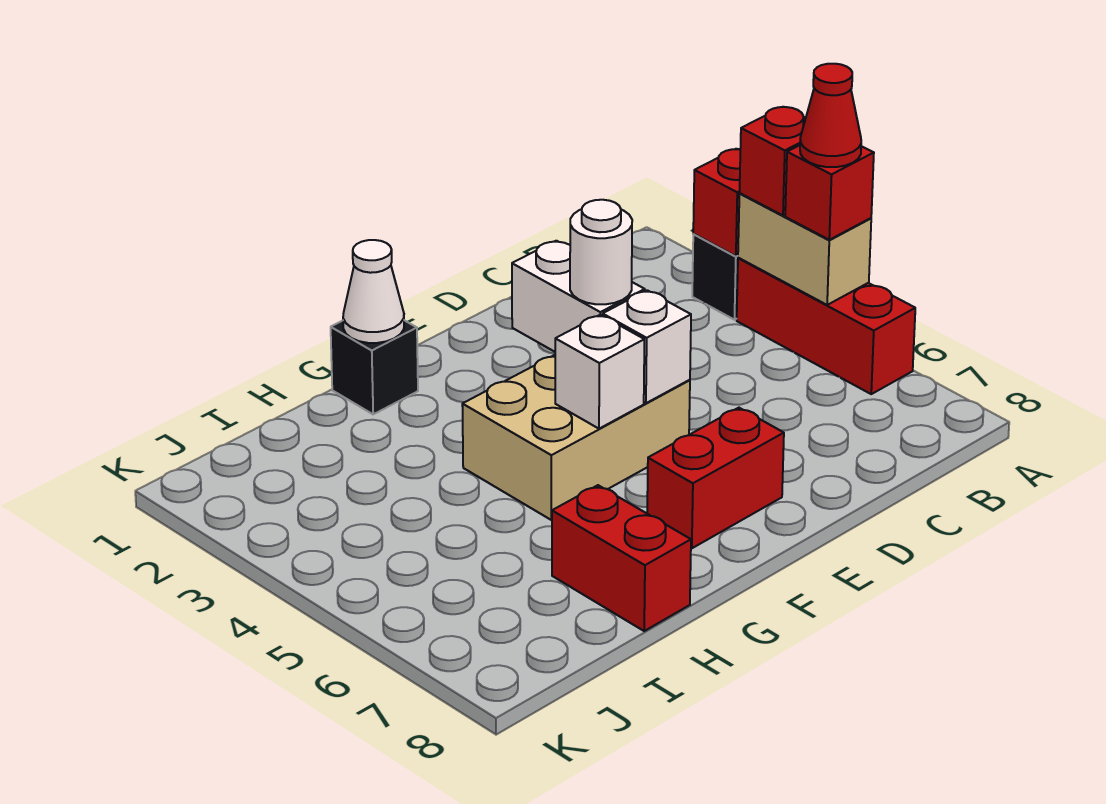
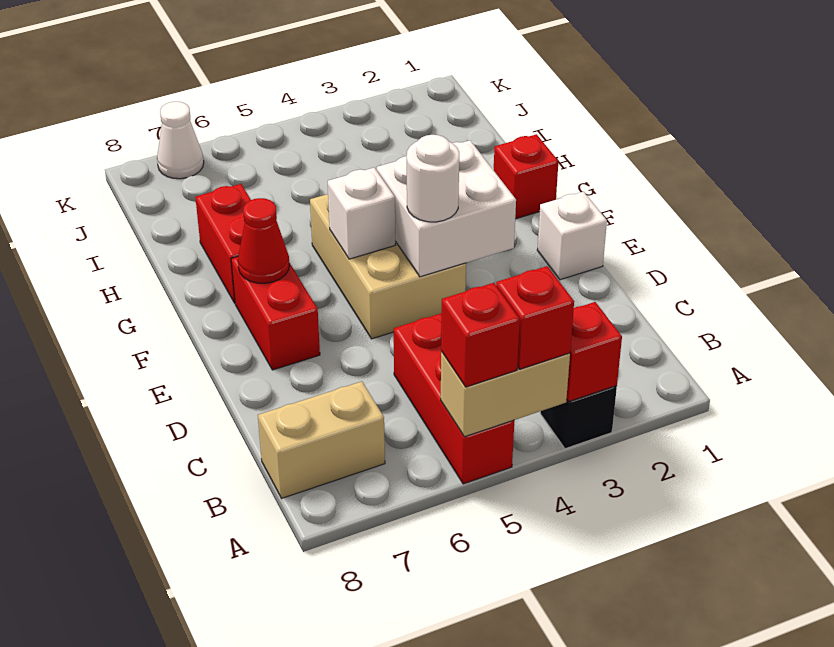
red 1x3 brick [737,258,915,394] -> red 1x3 brick turned to [394,313,514,484]
red 1x1 cone [800,64,861,167] -> red 1x1 cone moved to [238,198,289,283]
none -> tan 1x2 brick [258,381,385,498]
white 1x2 brick [512,241,645,352] -> white 2x2 brick [377,140,516,277]
white 1x1 brick [603,290,691,403] -> white 1x1 brick moved to [537,192,607,280]
black 1x1 brick [331,320,418,414] -> red 1x1 brick [494,134,559,219]
white 1x1 cone [343,240,404,343] -> white 1x1 cone moved to [157,102,204,179]
red 1x2 brick [552,485,691,631] -> red 1x2 brick turned to [195,184,251,303]

